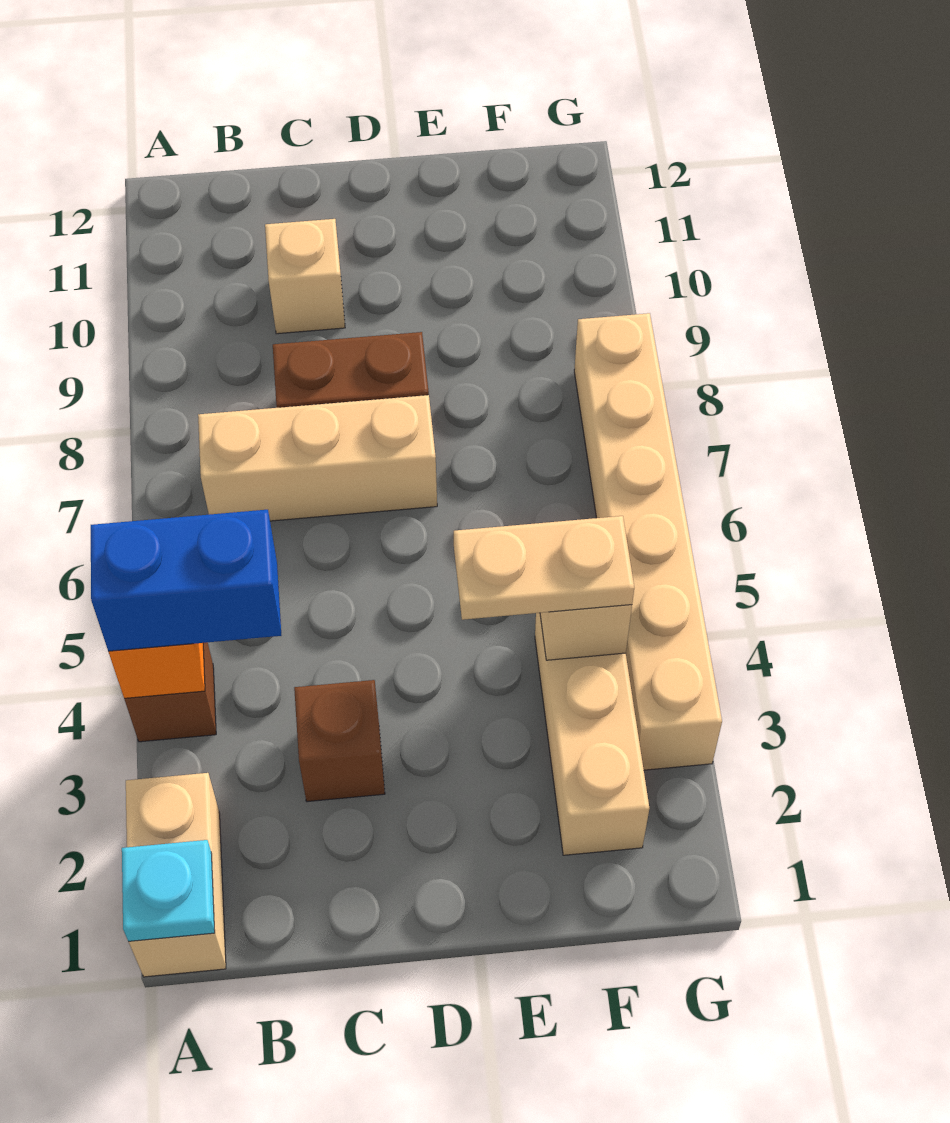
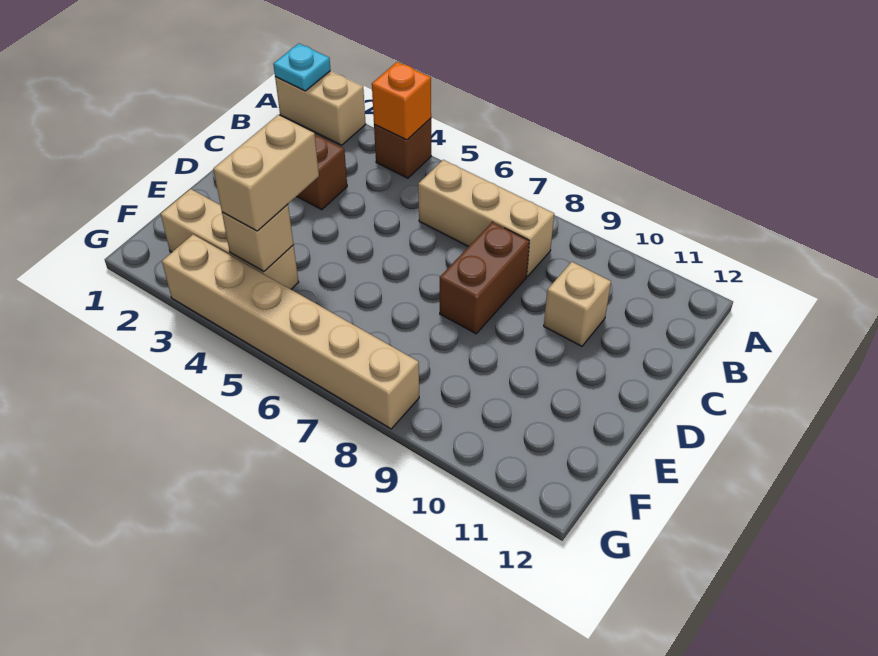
blue 1x2 brick [91,510,281,651] -> none
tan 1x3 brick [198,395,437,521] -> tan 1x3 brick turned to [418,160,554,277]
tan 1x2 plate [454,516,634,620] -> tan 1x2 brick [213,115,319,231]

